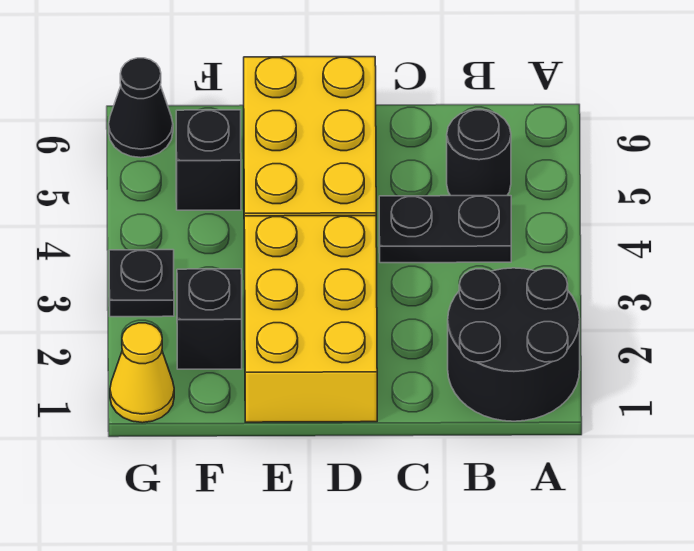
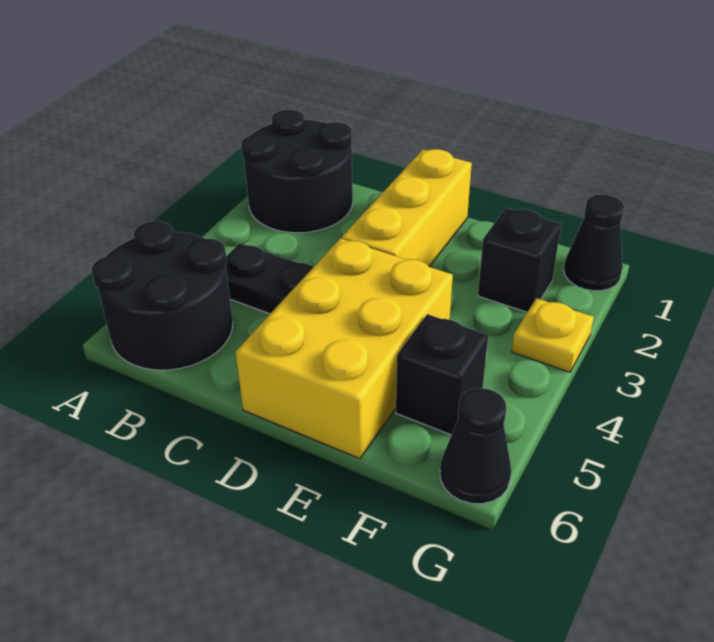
black 1x1 round brick [447,109,511,196] -> black 2x2 round brick [92,221,233,370]
yellow 2x3 brick [244,216,377,422] -> yellow 1x3 brick [342,149,472,266]
yellow 1x1 cone [110,323,174,423] -> black 1x1 cone [564,194,624,291]
black 1x1 plate [109,250,174,317] -> yellow 1x1 plate [512,298,594,372]

